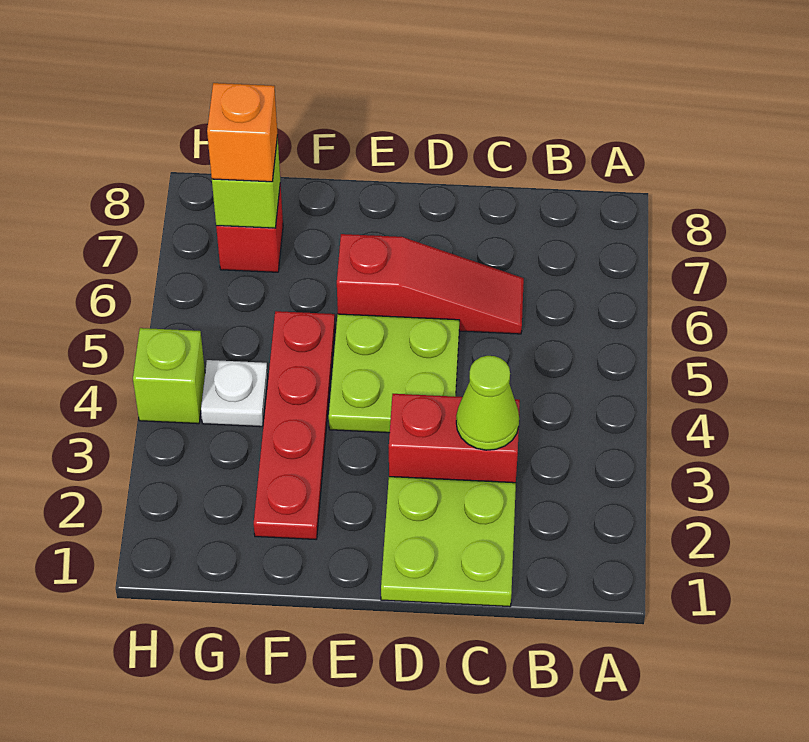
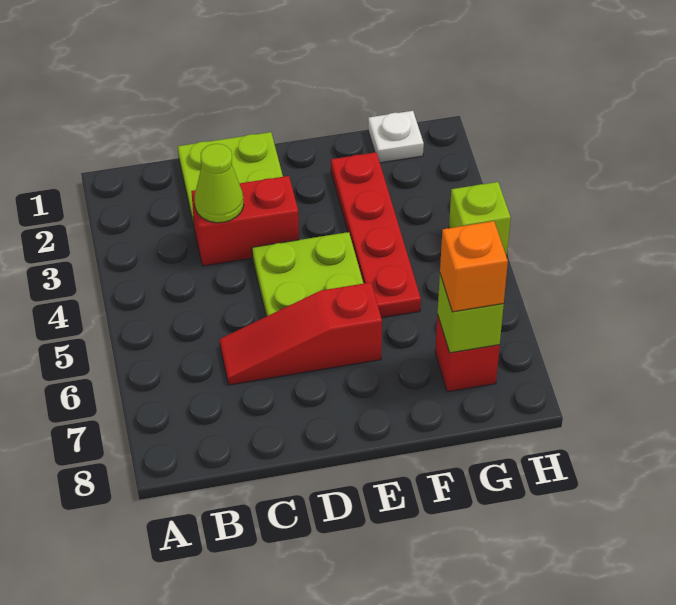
white 1x1 plate [201,360,268,427] -> white 1x1 plate moved to [368,111,424,163]

